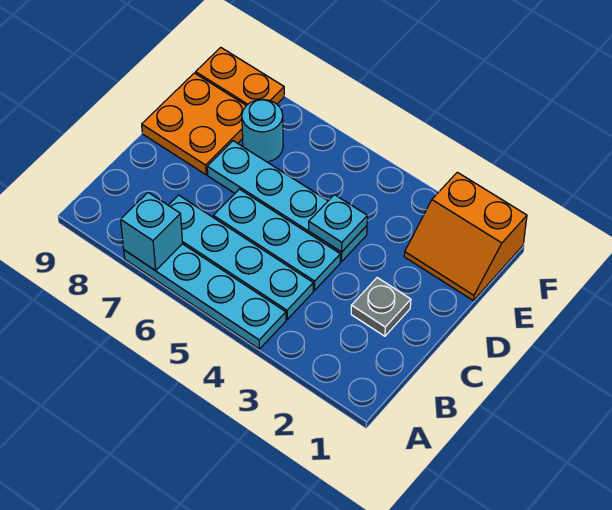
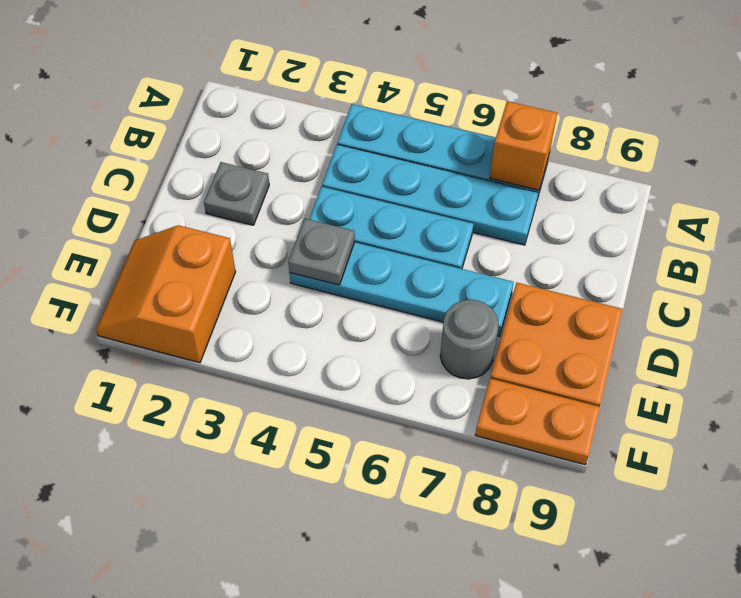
cyan 1x1 brick [121,193,183,271] -> orange 1x1 brick [490,101,557,190]
cyan 1x1 plate [309,195,367,252] -> grey 1x1 plate [288,218,355,285]
orange 2x2 slope [404,172,527,300] -> orange 2x2 slope turned to [96,225,236,363]
cyan 1x1 round brick [242,99,283,162] -> grey 1x1 round brick [440,300,499,379]

